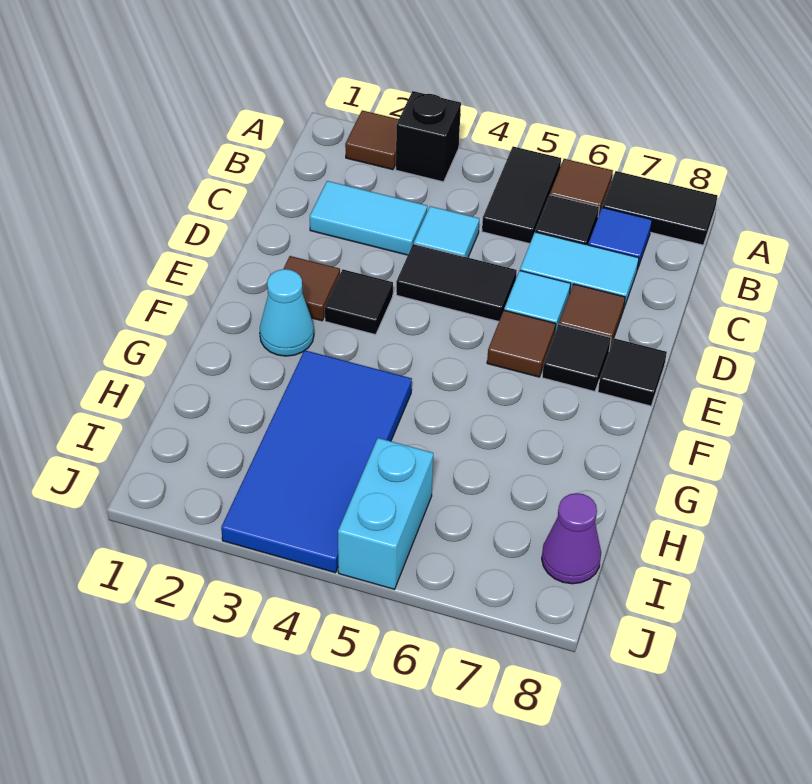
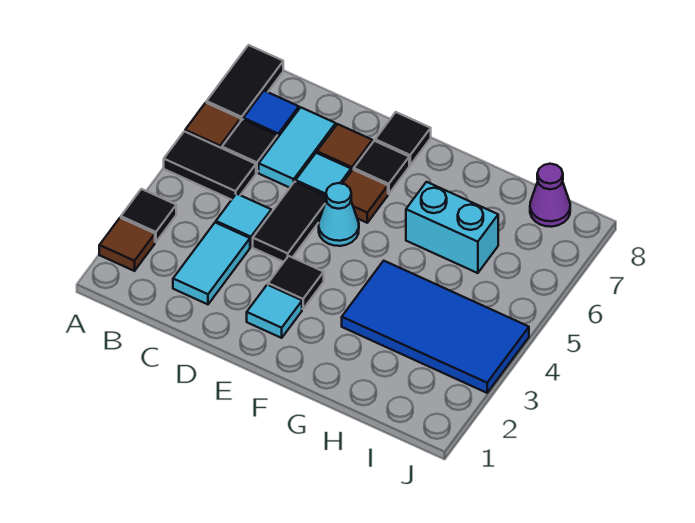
black 1x1 brick [396,91,461,182] -> black 1x1 tile [121,189,176,242]
brown 1x1 tile [284,256,340,321] -> cyan 1x1 tile [247,285,302,338]
cyan 1x1 cone [260,269,314,356] -> cyan 1x1 cone moved to [319,183,359,246]
cyan 1x2 brick [338,438,433,589] -> cyan 1x2 brick moved to [406,182,498,273]

